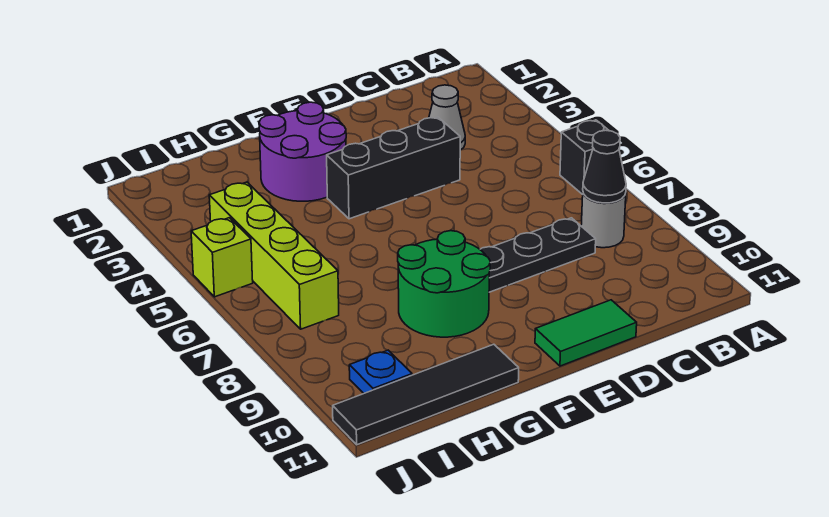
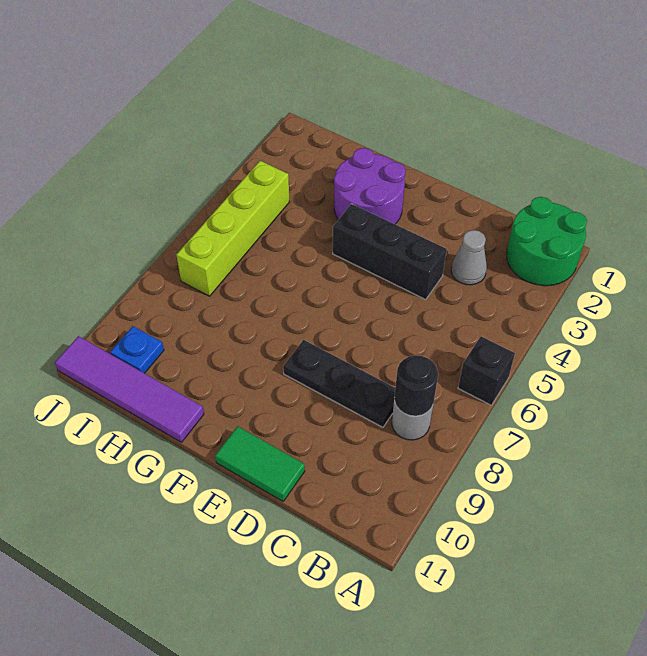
black 1x1 cone [583,130,626,203] -> black 1x1 round brick [394,355,438,416]
green 2x2 round brick [398,231,490,337] -> green 2x2 round brick moved to [507,197,587,286]
black 1x4 tile [333,344,519,445] -> purple 1x4 tile [55,336,204,442]
lime 1x1 brick [191,218,253,297] -> none

